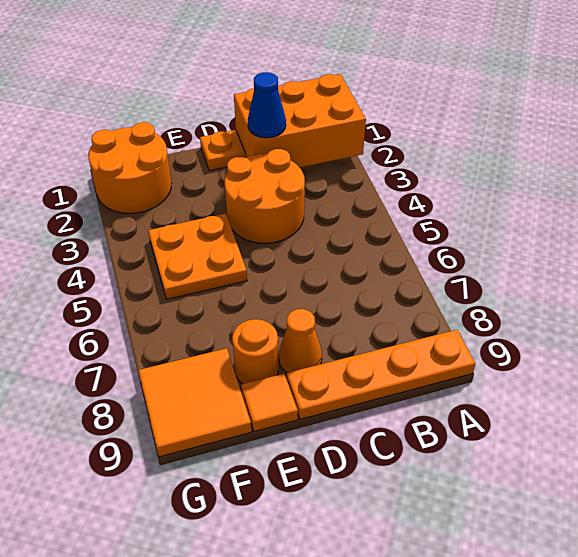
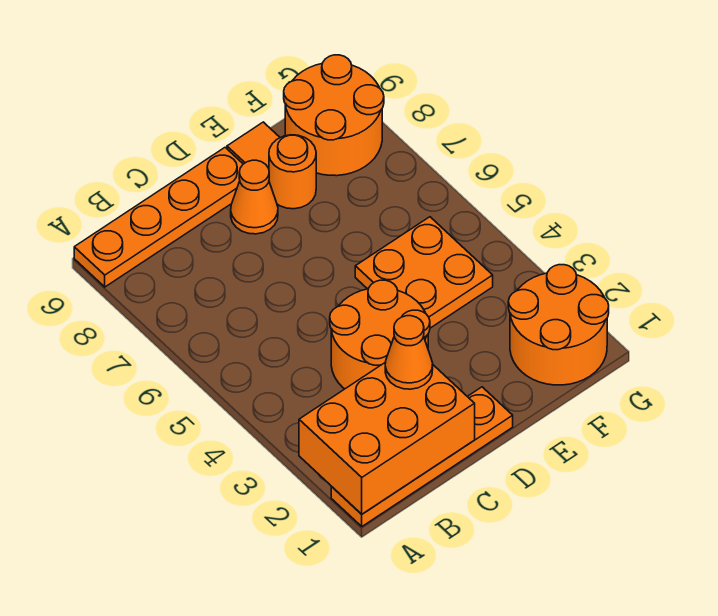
blue 1x1 cone [248,72,286,138] -> orange 1x1 cone [385,316,433,389]
orange 2x2 tile [138,348,252,457] -> orange 2x2 round brick [284,55,384,176]

